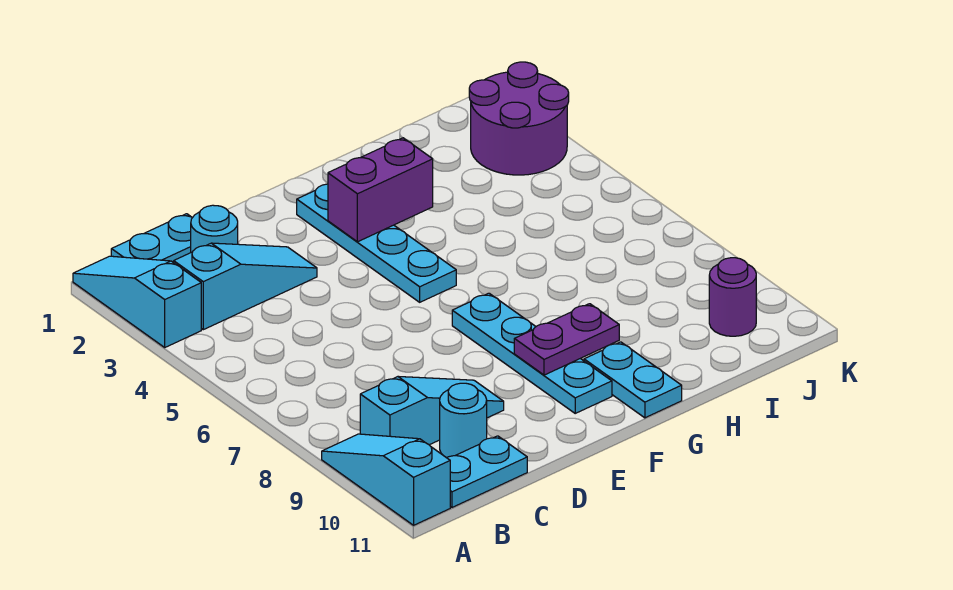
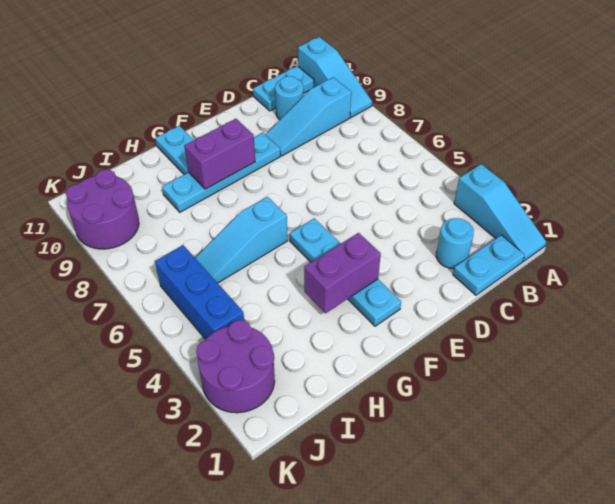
cyan 1x3 slope [174,243,317,330] -> cyan 1x3 slope moved to [195,197,288,283]
cyan 1x4 plate [452,293,612,413] -> cyan 1x4 plate turned to [162,133,280,212]
purple 1x2 plate [514,304,619,375] -> purple 1x2 brick [184,119,255,189]
none -> blue 1x3 brick [155,245,244,339]
purple 1x1 round brick [709,258,756,336] -> purple 2x2 round brick [65,170,139,249]

